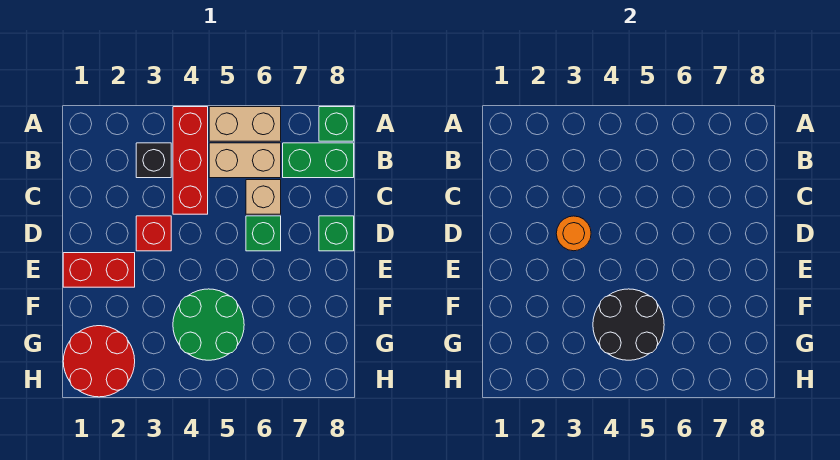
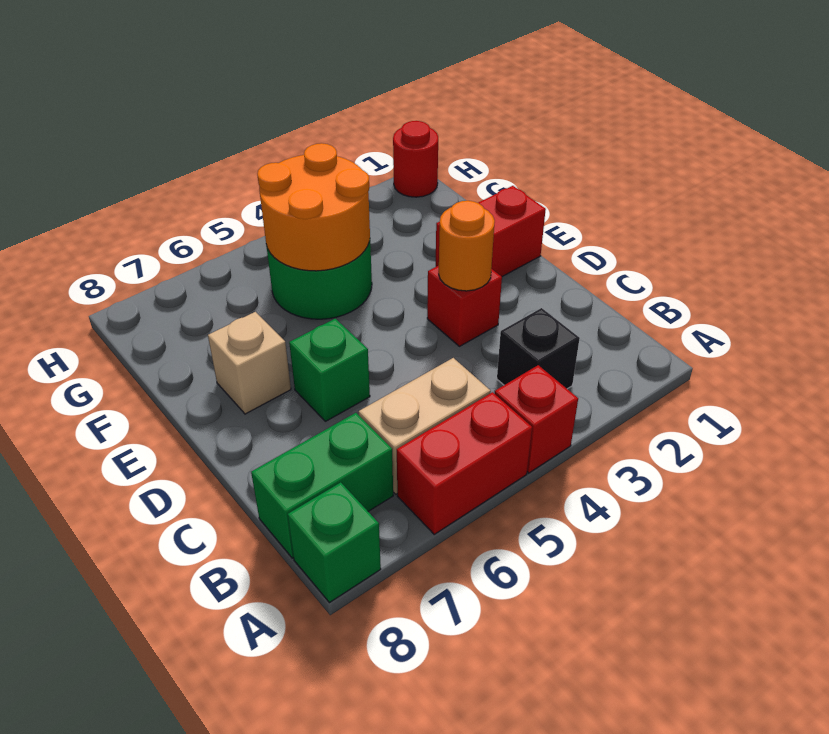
red 1x3 brick [173,107,208,214] -> red 1x1 brick [495,365,578,473]
tan 1x2 brick [209,107,281,141] -> red 1x2 brick [397,392,532,534]
tan 1x1 brick [246,180,281,214] -> tan 1x1 brick moved to [208,312,291,414]
green 1x1 brick [319,216,354,251] -> none
black 2x2 round brick [593,289,664,360] -> orange 2x2 round brick [257,143,370,271]
red 2x2 round brick [63,326,135,397] -> red 1x1 round brick [393,121,438,197]

